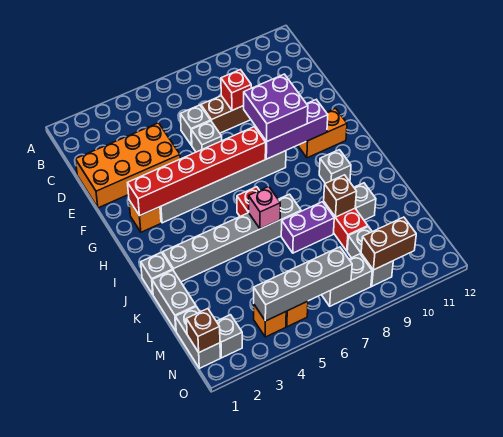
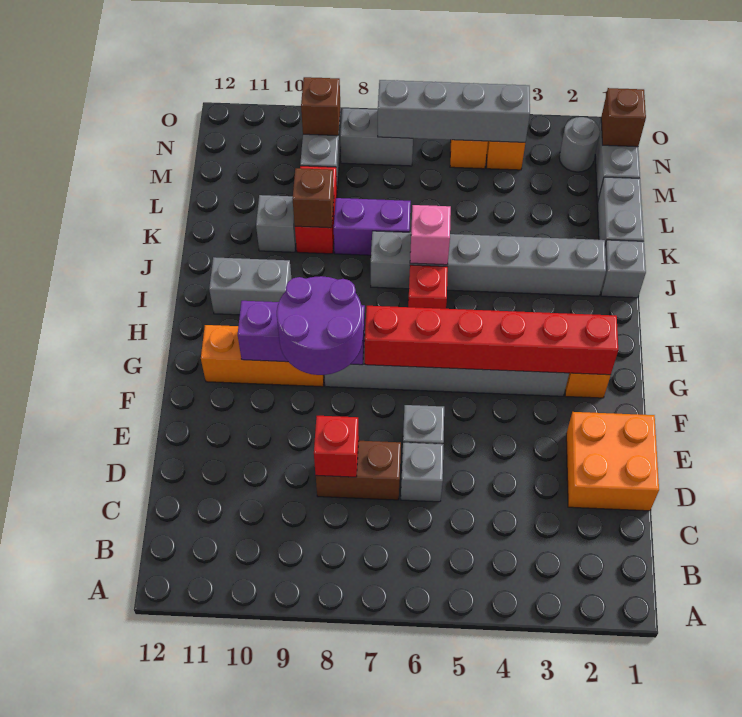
orange 2x4 brick [75,123,180,208] -> orange 2x2 brick [566,412,659,511]
purple 2x2 brick [244,74,308,141] -> purple 2x2 round brick [277,276,363,375]
orange 1x2 brick [298,108,347,158] -> orange 1x3 brick [201,325,324,387]
grey 1x1 brick [319,150,351,183] -> grey 1x2 brick [209,257,291,315]
grey 1x1 brick [216,315,242,358] -> grey 1x1 round brick [559,117,600,172]
brown 1x2 brick [361,217,416,270] -> brown 1x1 brick [301,77,340,136]

